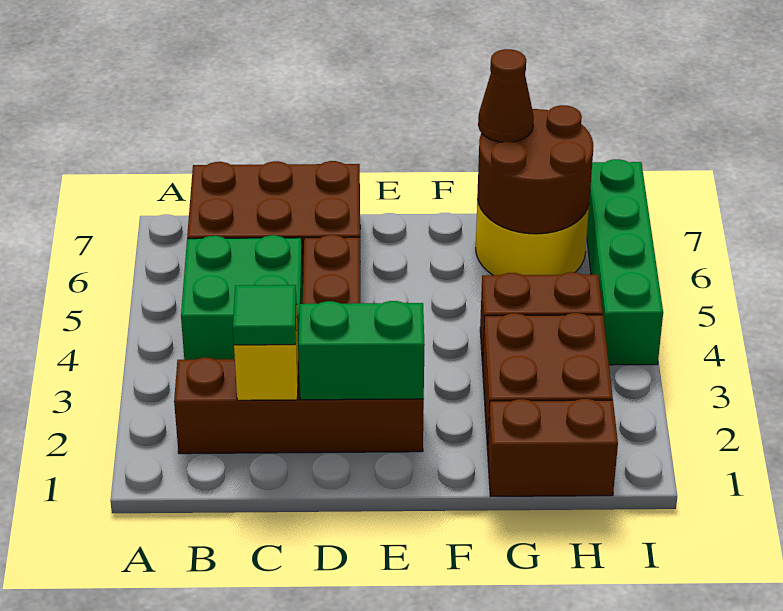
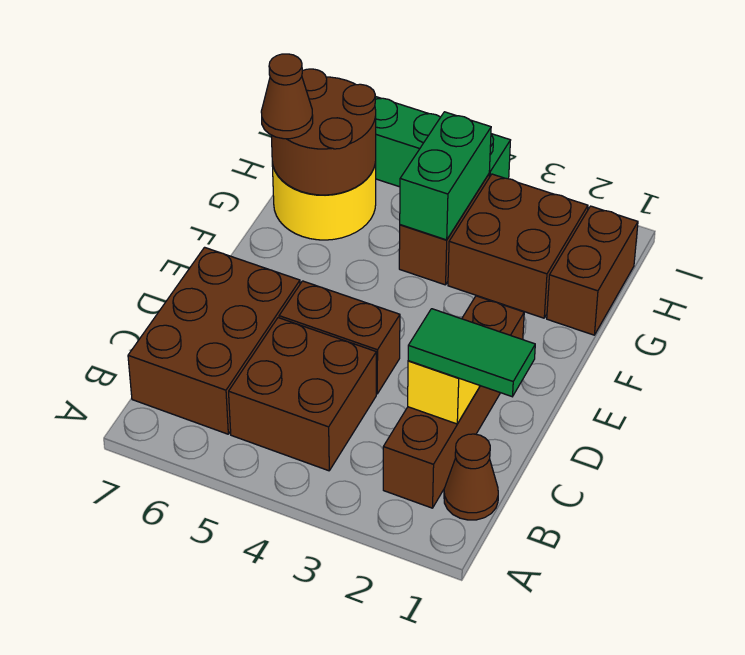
none -> brown 1x1 cone [444,434,498,520]
green 2x2 brick [181,235,303,360] -> brown 2x2 brick [229,318,376,471]
green 1x1 tile [233,285,297,345] -> green 1x2 tile [408,309,535,397]
green 1x2 brick [299,301,425,400] -> green 1x2 brick moved to [400,112,491,240]

